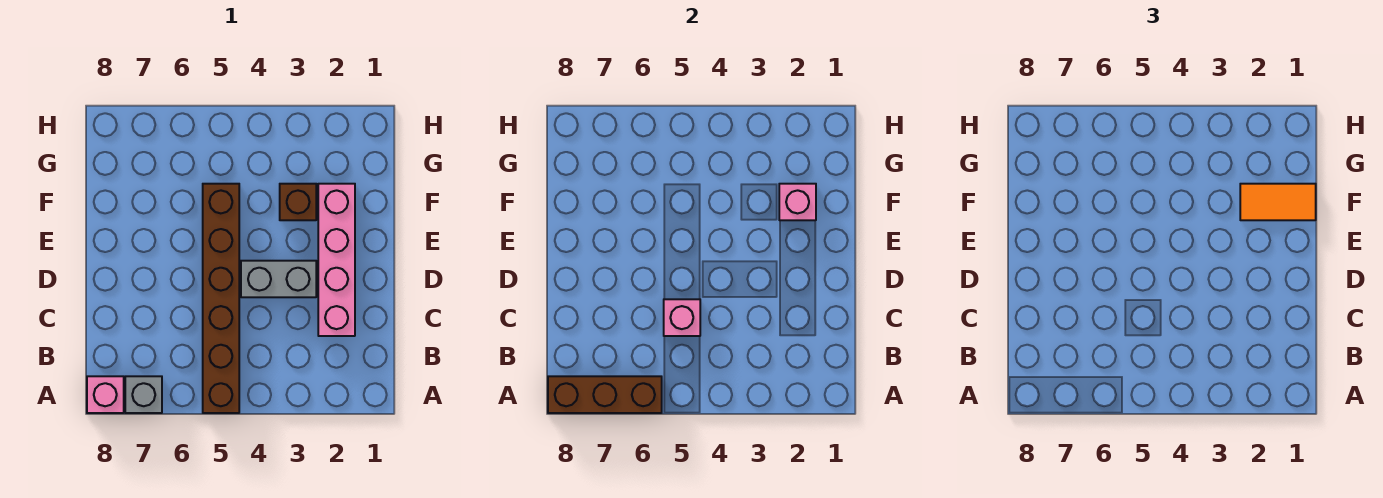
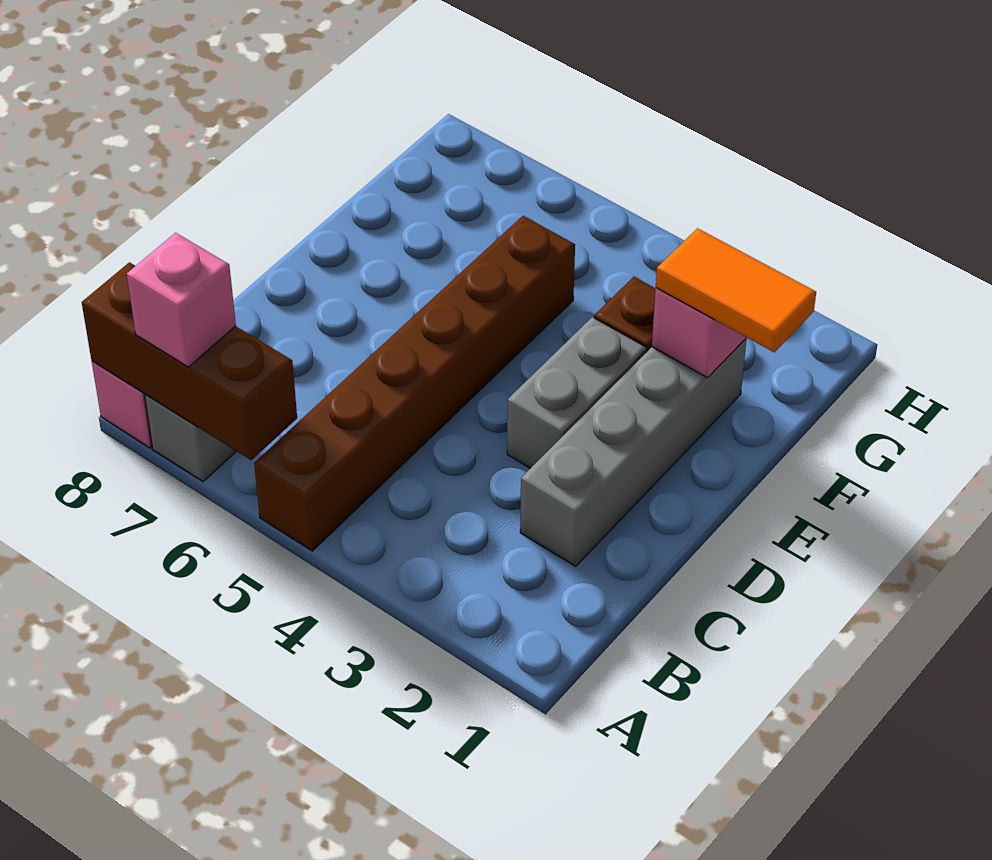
pink 1x4 brick [318,184,355,336] -> grey 1x4 brick [520,339,746,566]
pink 1x1 brick [664,299,700,336] -> pink 1x1 brick moved to [127,233,236,367]
grey 1x2 brick [241,261,316,297] -> grey 1x2 brick turned to [507,317,647,468]

